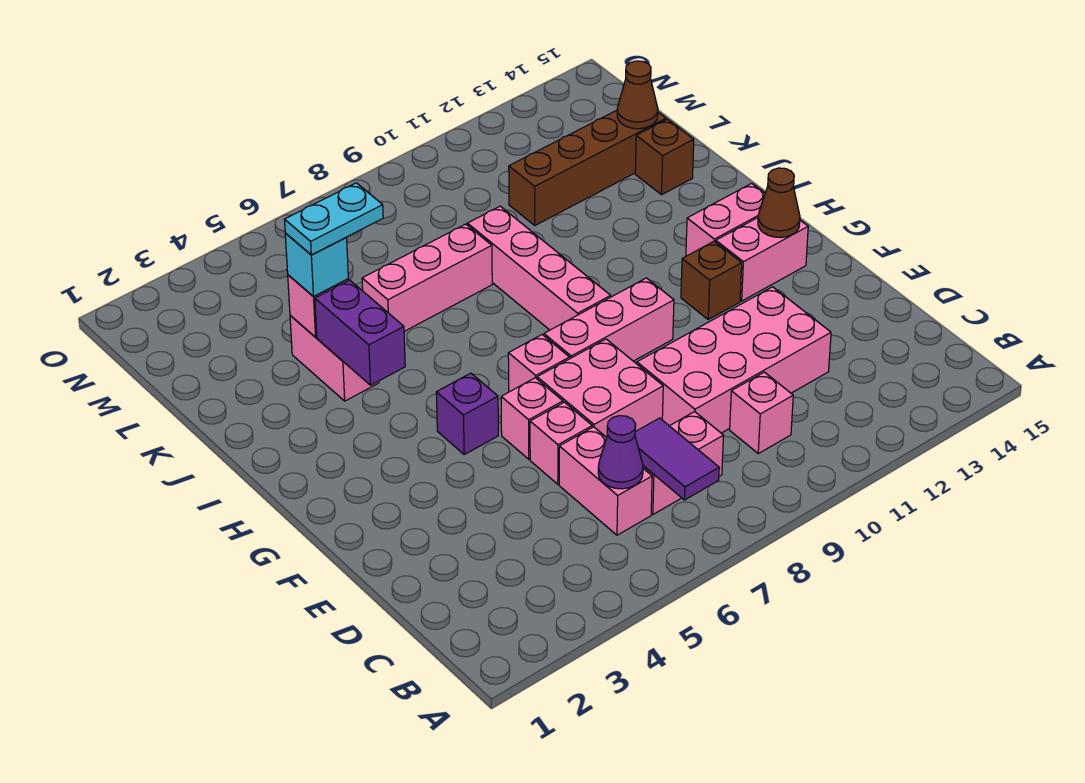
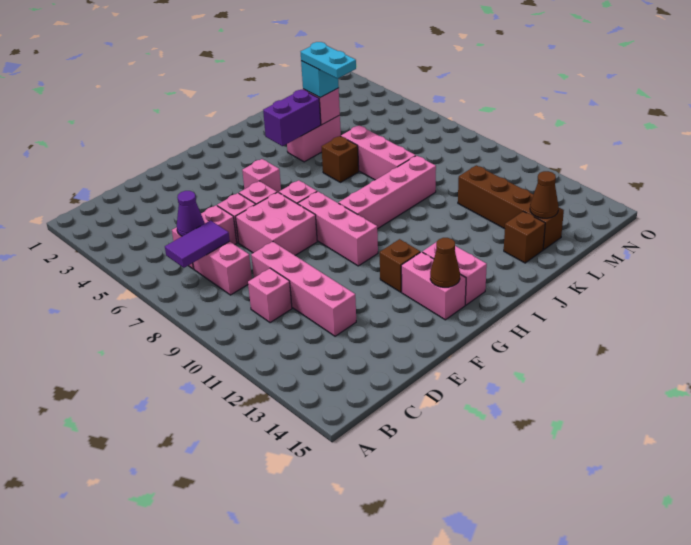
pink 2x4 brick [637,287,831,433] -> pink 1x4 brick [251,242,356,336]
purple 1x1 brick [436,373,498,454] -> pink 1x1 brick [242,159,281,193]
none -> brown 1x1 brick [321,136,359,182]

